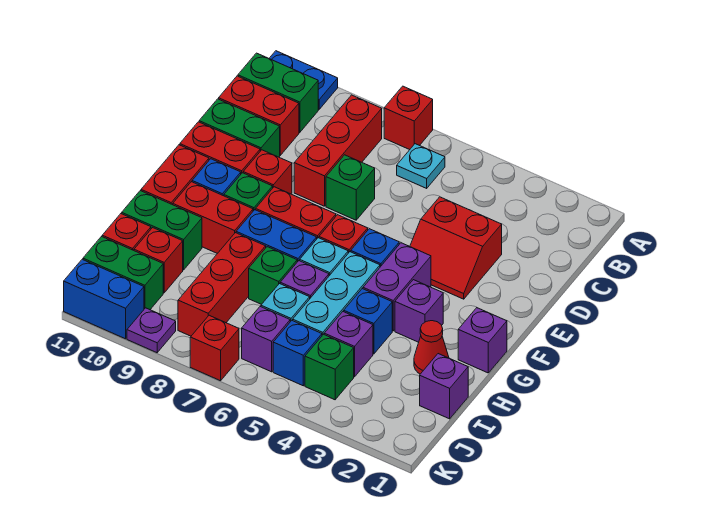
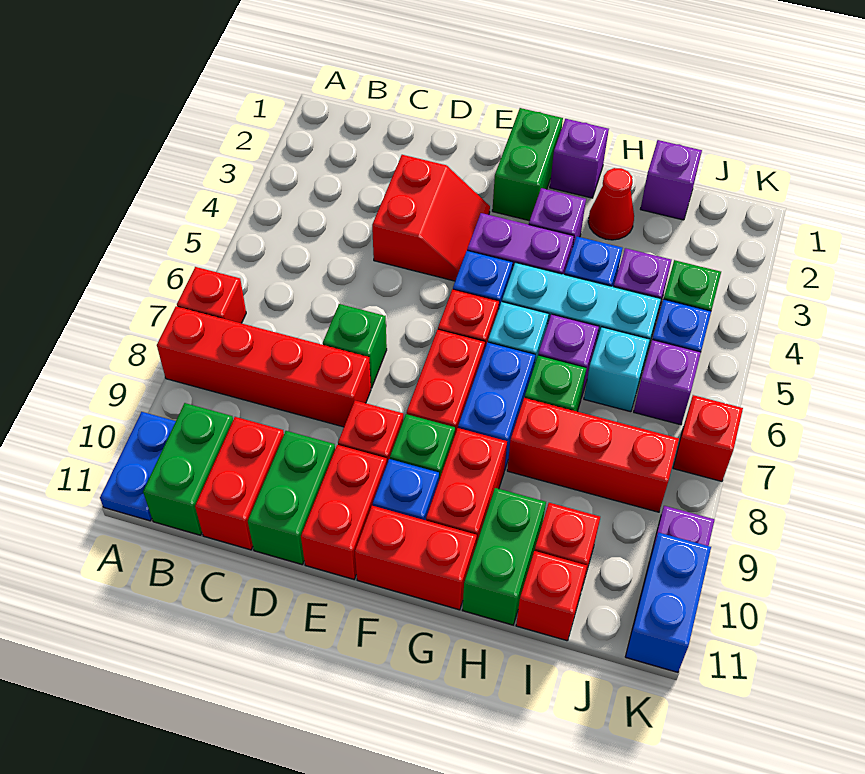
cyan 1x1 plate [397,144,445,188] -> none
red 1x3 brick [294,95,382,206] -> red 1x4 brick [157,306,371,427]
green 1x2 brick [83,237,163,310] -> green 1x2 brick moved to [492,108,563,221]

